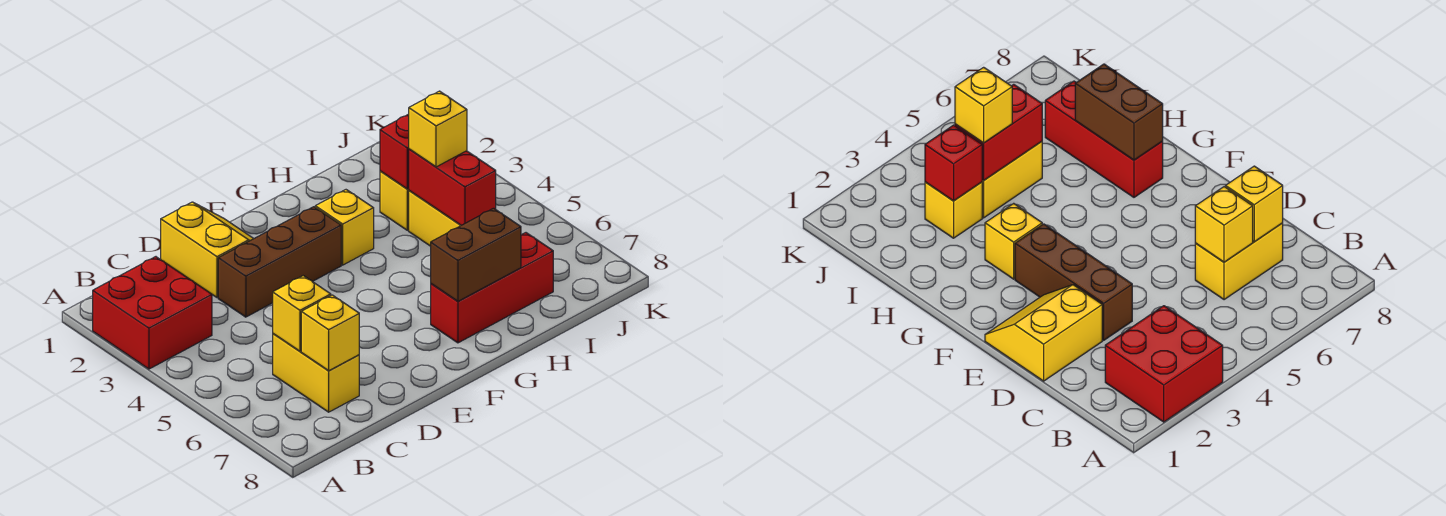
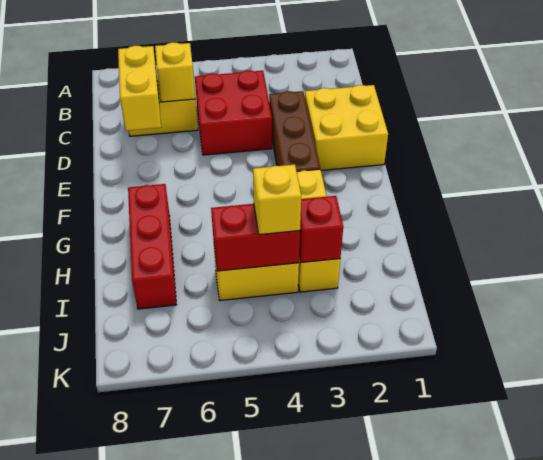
red 2x2 brick [93,257,212,369] -> red 2x2 brick moved to [195,70,272,155]
yellow 1x1 brick [301,295,359,371] -> yellow 1x2 brick [118,45,161,131]
yellow 2x2 slope [160,202,254,298] -> yellow 2x2 brick [305,85,388,170]
brown 1x2 brick [431,208,521,301] -> none

